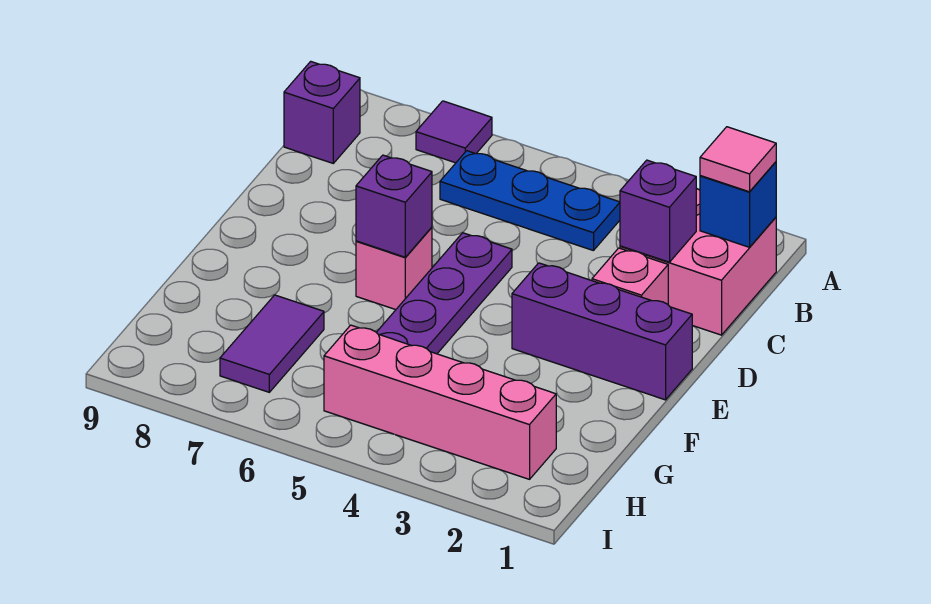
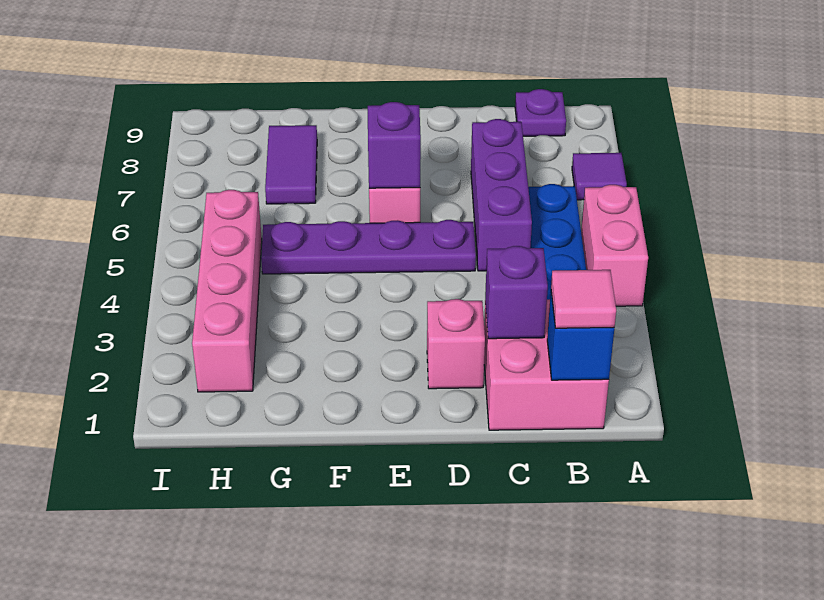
none -> pink 1x2 brick [581,185,648,306]
purple 1x1 brick [284,61,360,163] -> purple 1x1 plate [515,89,566,136]
purple 1x3 brick [512,263,692,400] -> purple 1x3 brick moved to [471,119,532,271]
purple 1x2 tile [220,295,324,392] -> purple 1x2 tile turned to [265,125,317,204]

